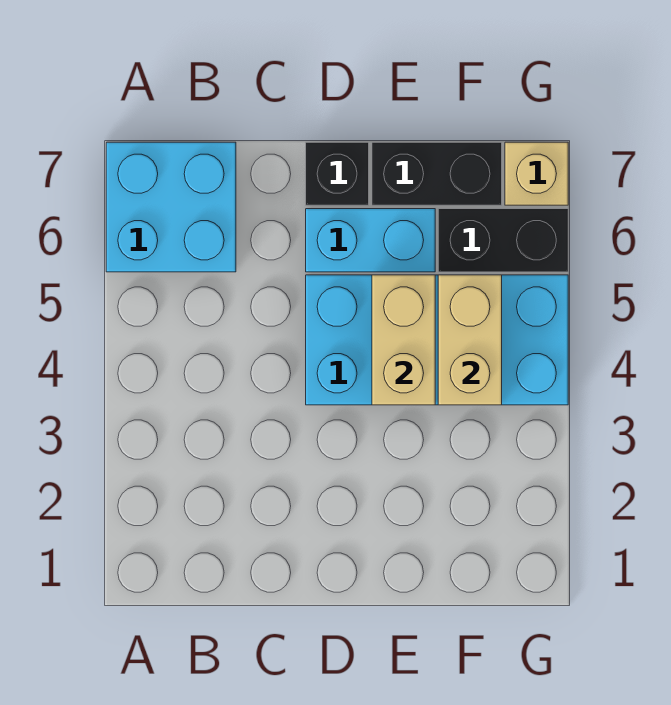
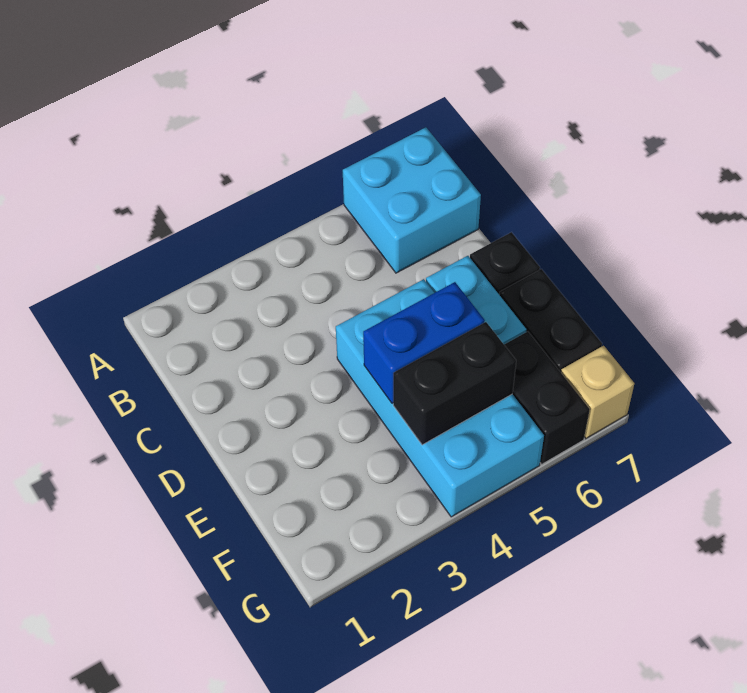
tan 1x2 brick [372,275,435,405] -> blue 1x2 brick [363,282,485,403]
tan 1x2 brick [438,275,502,405] -> black 1x2 brick [393,322,516,445]

